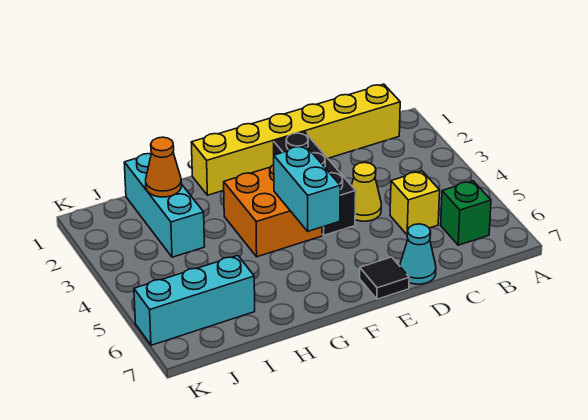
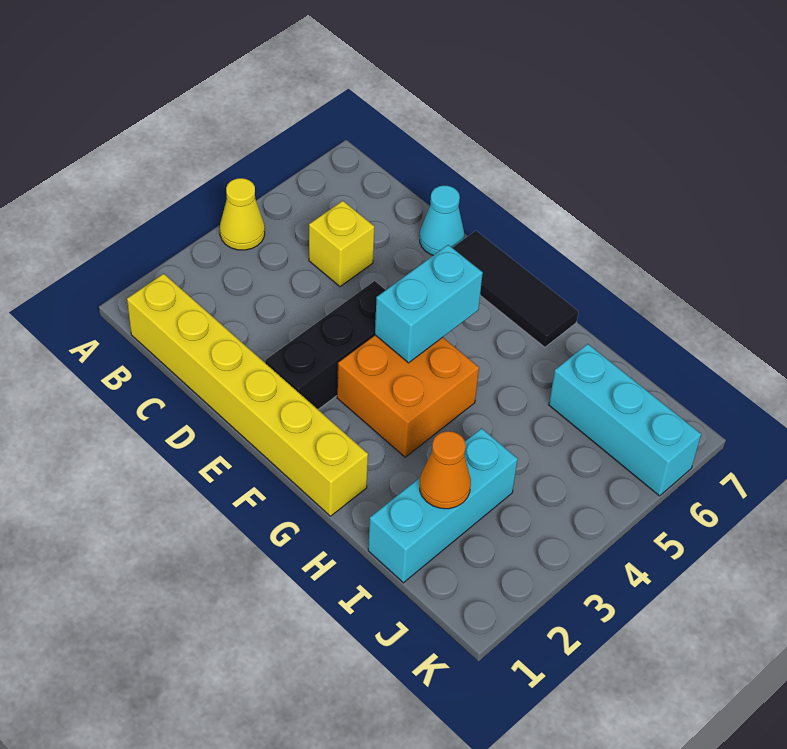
green 1x1 brick [441,181,491,245] -> none
yellow 1x1 cone [351,162,381,221] -> yellow 1x1 cone moved to [220,178,265,250]
black 1x1 tile [360,257,409,299] -> black 1x3 tile [453,231,578,347]

